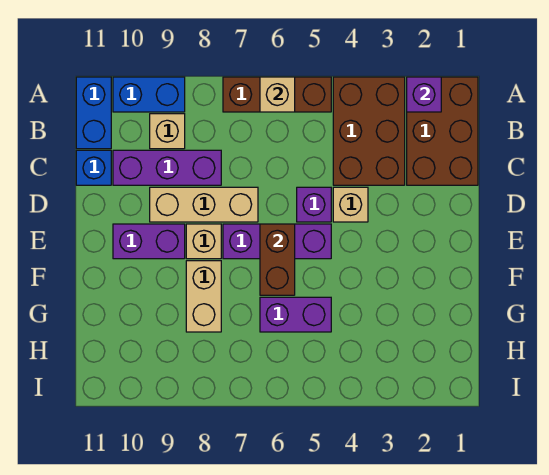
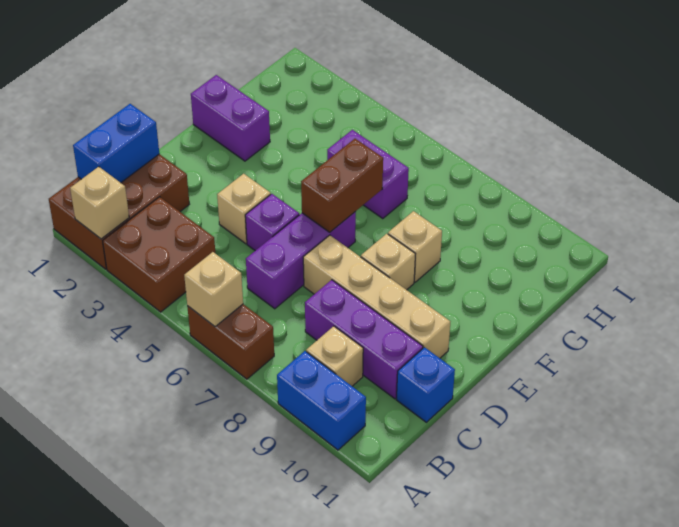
purple 1x1 brick [407,77,441,112] -> tan 1x1 brick [70,167,129,239]
brown 2x3 brick [333,77,405,185] -> brown 2x2 brick [103,197,215,312]
brown 1x3 brick [223,77,331,112] -> brown 1x2 brick [187,304,274,379]
blue 1x2 brick [76,77,111,149] -> blue 1x2 brick moved to [73,104,159,183]
tan 1x3 brick [150,187,258,222] -> tan 1x4 brick [303,235,450,358]
purple 1x3 brick [223,224,331,259] -> purple 1x3 brick turned to [246,212,356,309]
purple 1x2 brick [113,224,185,259] -> purple 1x2 brick moved to [191,75,270,161]
tan 1x2 brick [186,261,221,332] -> tan 1x1 brick [388,211,442,282]

